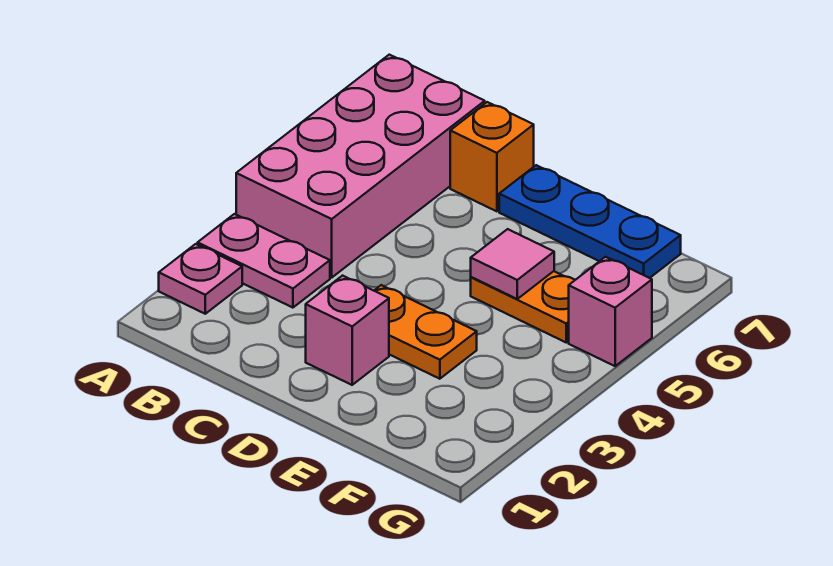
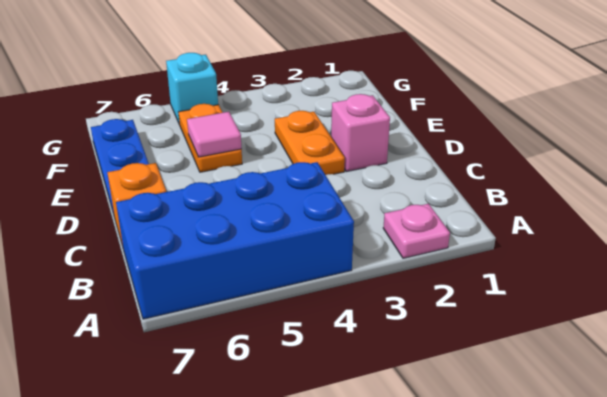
pink 1x2 plate [198,214,330,308] -> none
pink 2x4 brick [236,55,485,278] -> blue 2x4 brick [116,162,354,319]
pink 1x1 brick [569,257,652,366] -> cyan 1x1 brick [166,53,218,125]

